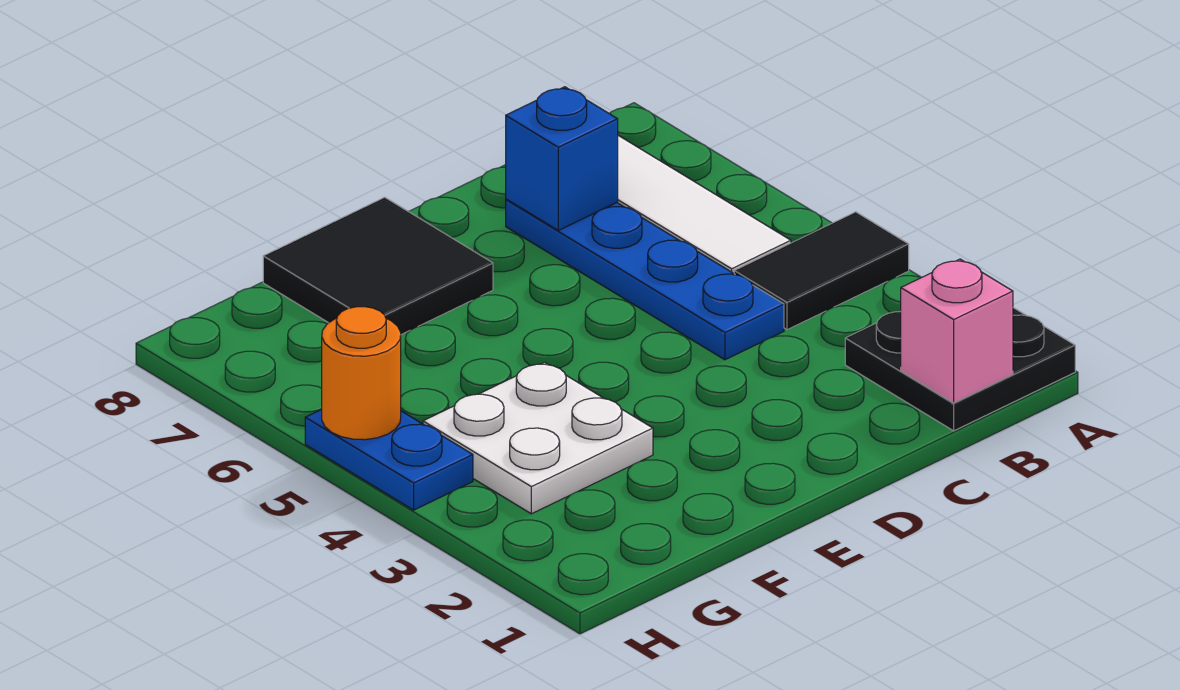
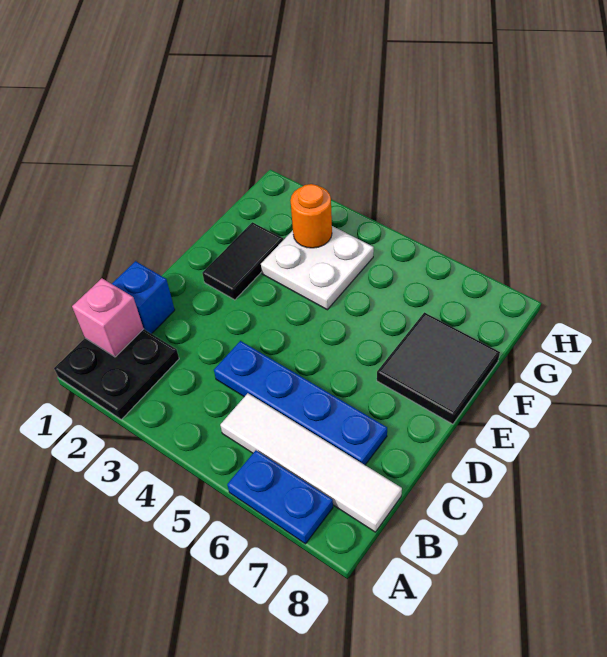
black 1x2 tile [734,212,909,330] -> black 1x2 tile moved to [202,222,283,300]
blue 1x1 brick [506,87,618,230] -> blue 1x1 brick moved to [112,261,175,334]
blue 1x2 plate [305,409,473,510] -> blue 1x2 plate moved to [227,450,333,544]
orange 1x1 round brick [322,307,401,440] -> orange 1x1 round brick moved to [290,184,332,248]

